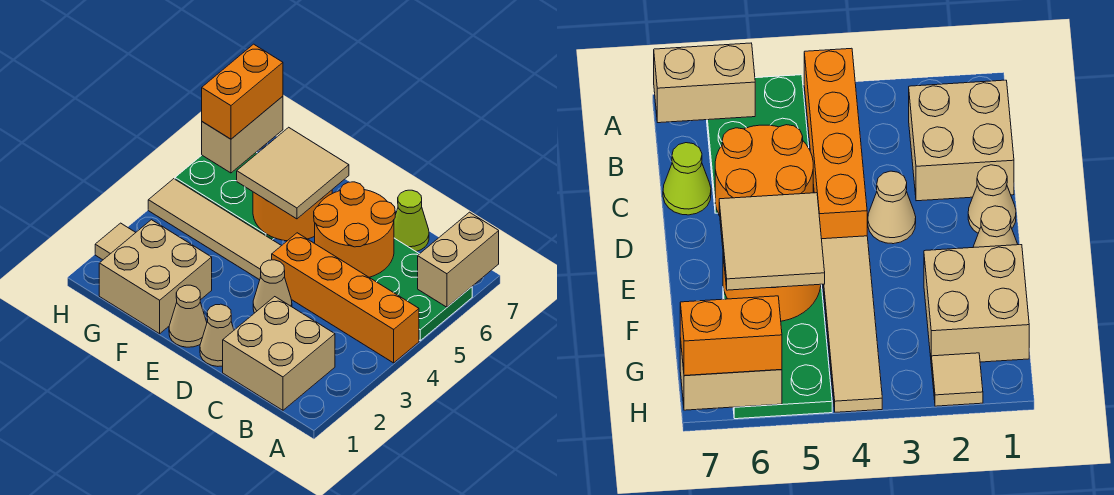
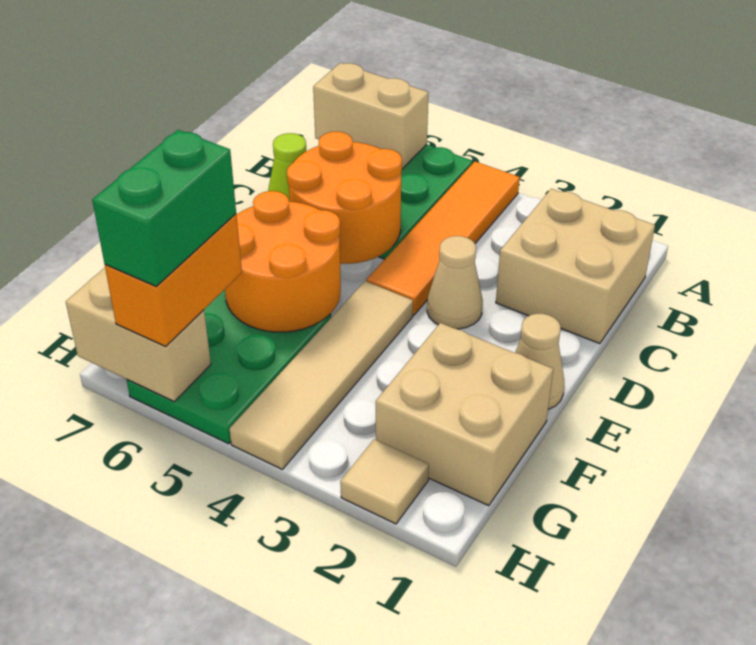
orange 1x4 brick [272,233,419,363] -> orange 1x4 tile [366,162,520,315]
tan 1x1 cone [200,304,234,366] -> none
tan 2x2 tile [237,127,349,219] -> none
none -> green 1x2 brick [92,130,236,286]
orange 1x2 brick [202,44,283,139] -> orange 1x2 brick turned to [105,214,242,346]

